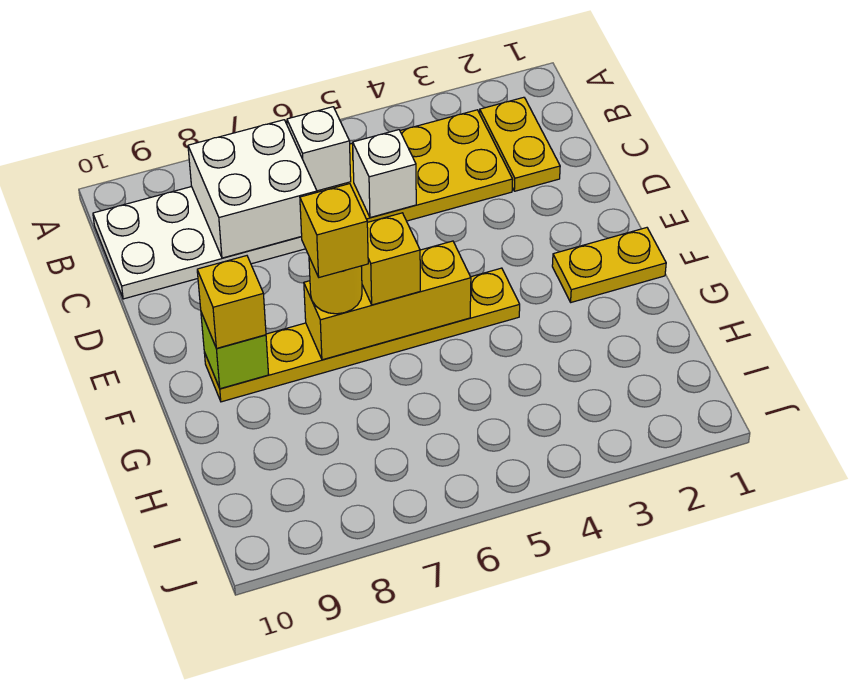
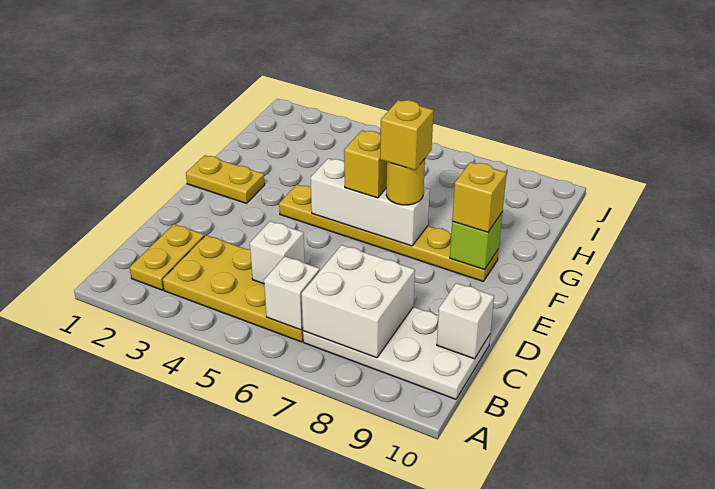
none -> white 1x1 brick [437,283,494,359]
yellow 1x3 brick [304,241,471,360] -> white 1x3 brick [310,158,430,246]

